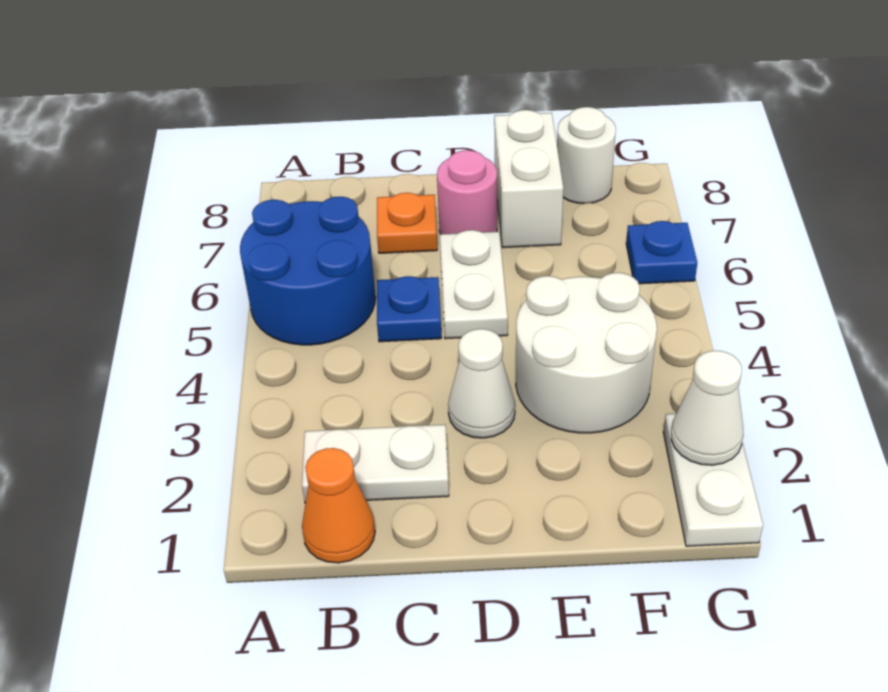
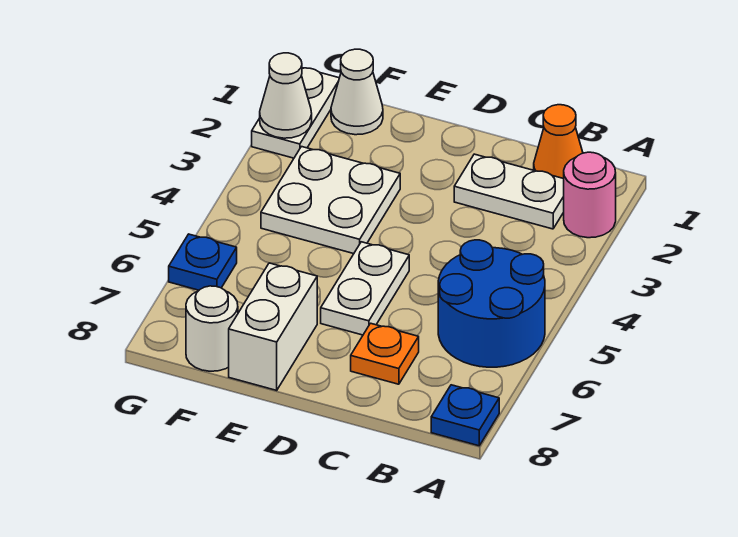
blue 1x1 plate [377,276,442,342] -> blue 1x1 plate moved to [431,385,499,446]
white 1x1 cone [448,329,515,438] -> white 1x1 cone moved to [331,49,383,135]
pink 1x1 round brick [437,150,497,234] -> pink 1x1 round brick moved to [564,152,616,238]
white 2x2 round brick [516,273,657,433] -> white 2x2 plate [261,147,400,254]

